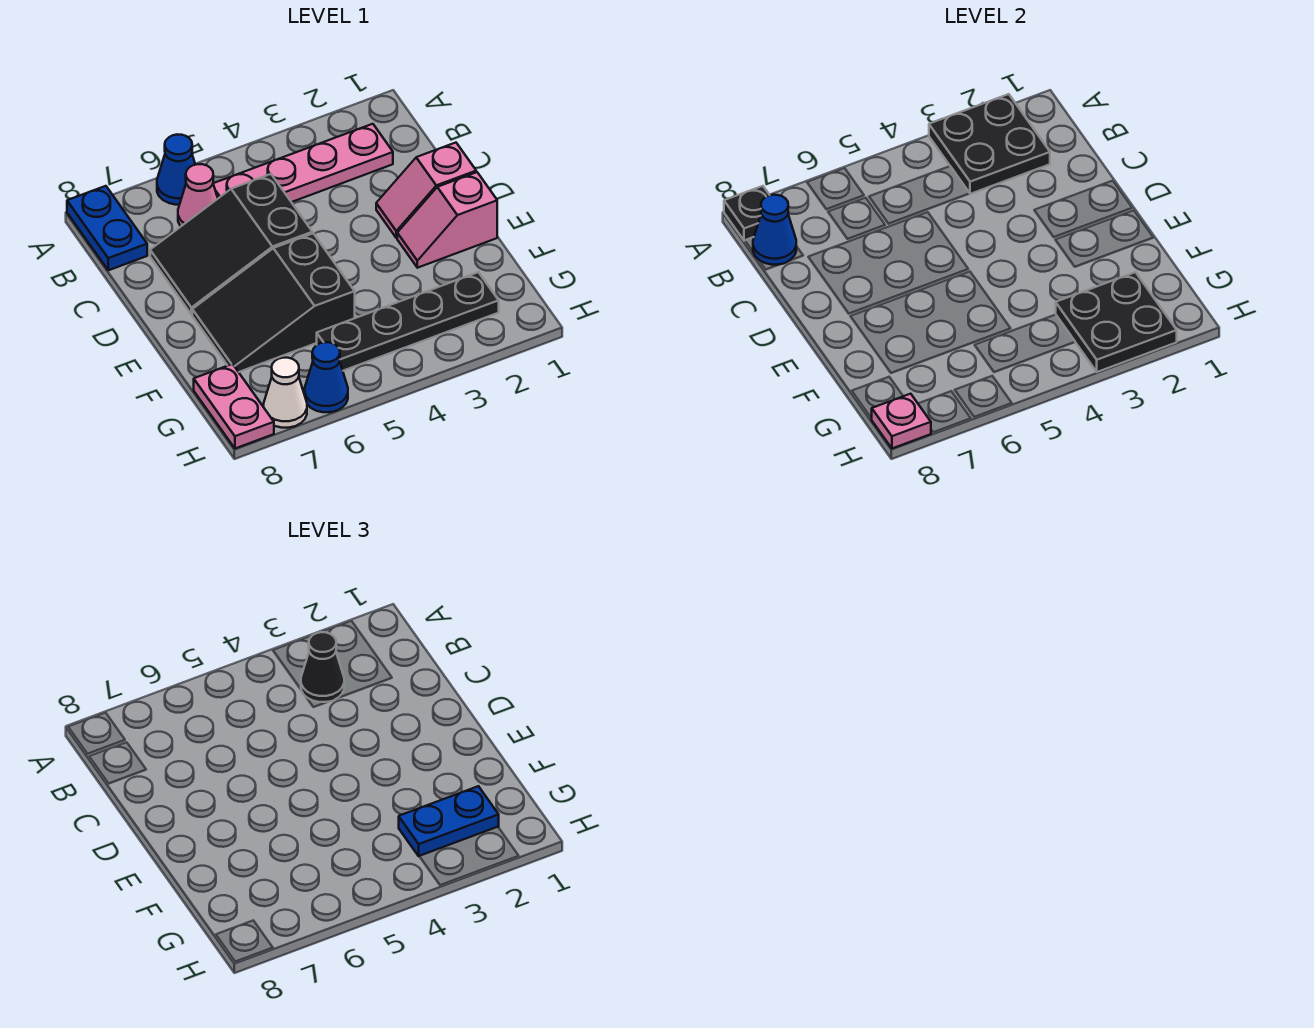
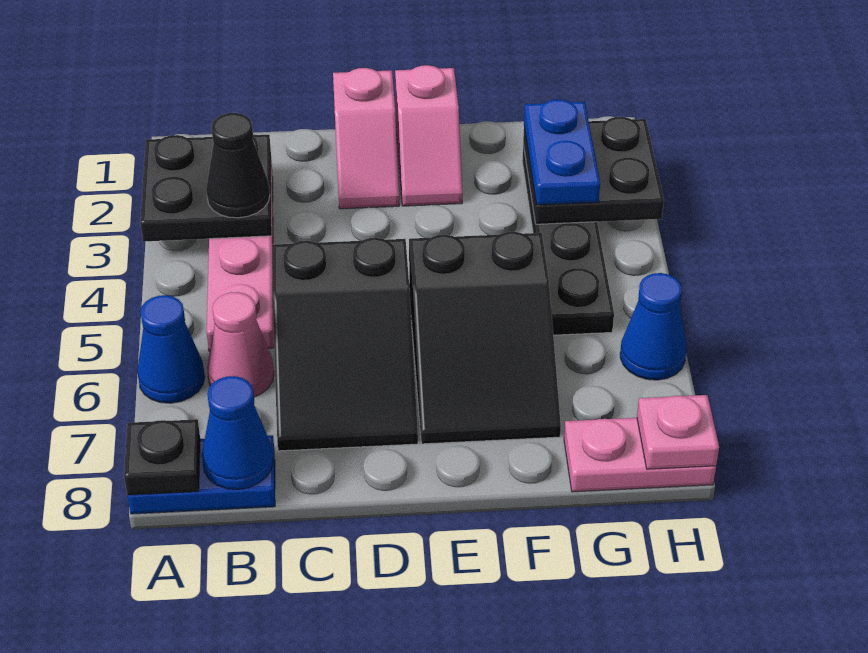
white 1x1 cone [264,358,307,428] -> none

